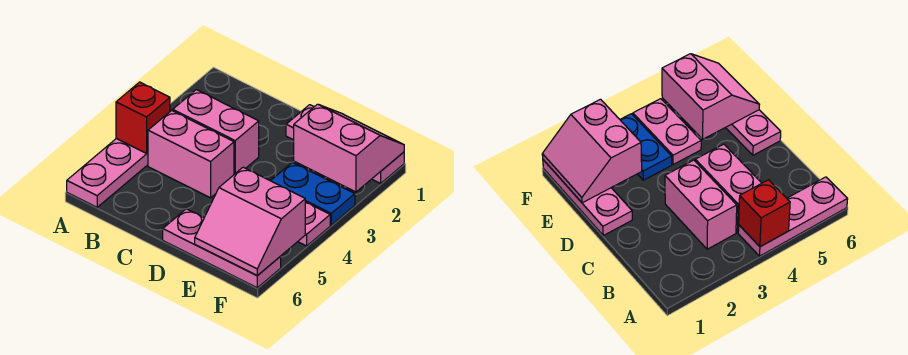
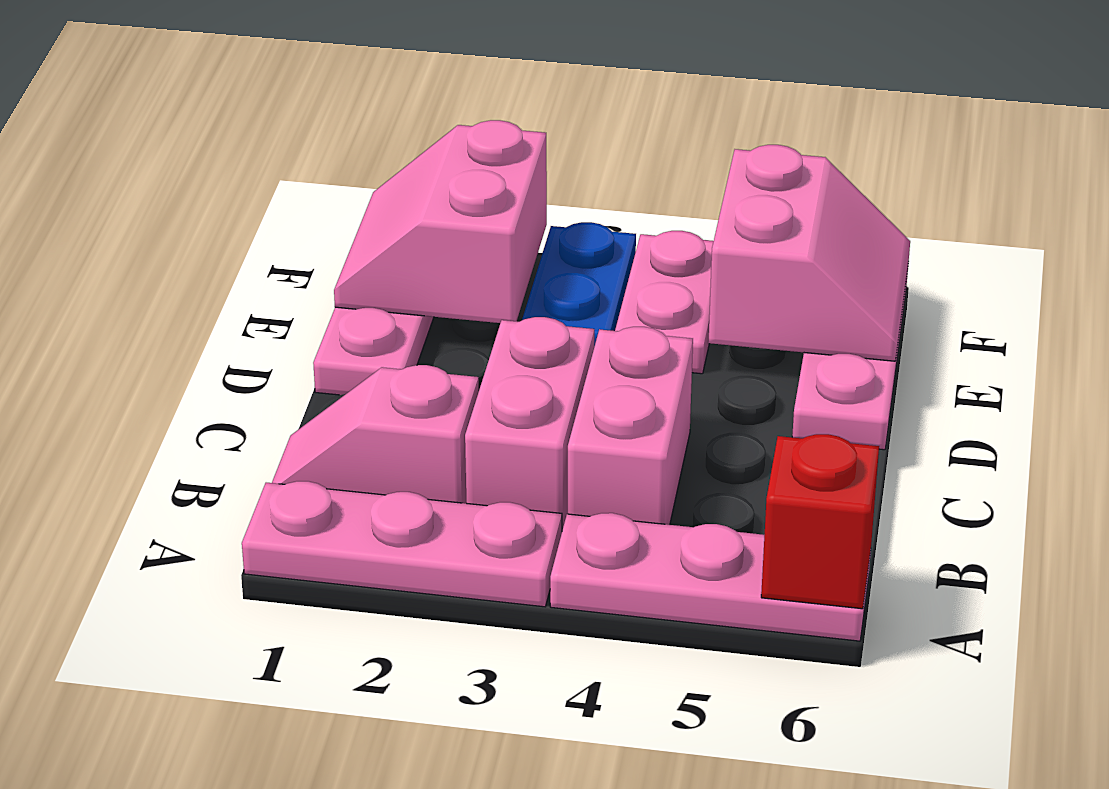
none -> pink 1x3 plate [242,481,562,607]
red 1x1 brick [116,82,170,153] -> red 1x1 brick moved to [761,434,879,609]
none -> pink 1x2 slope [272,365,479,503]

